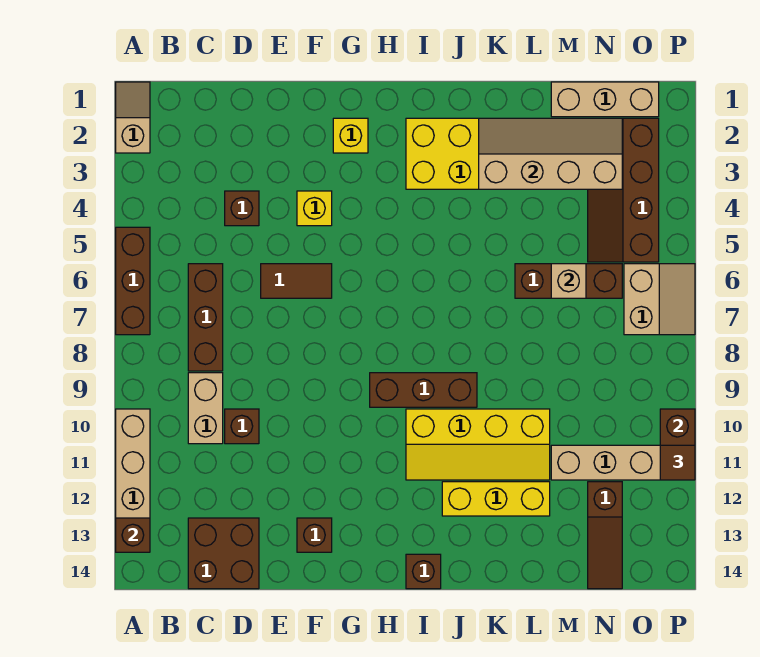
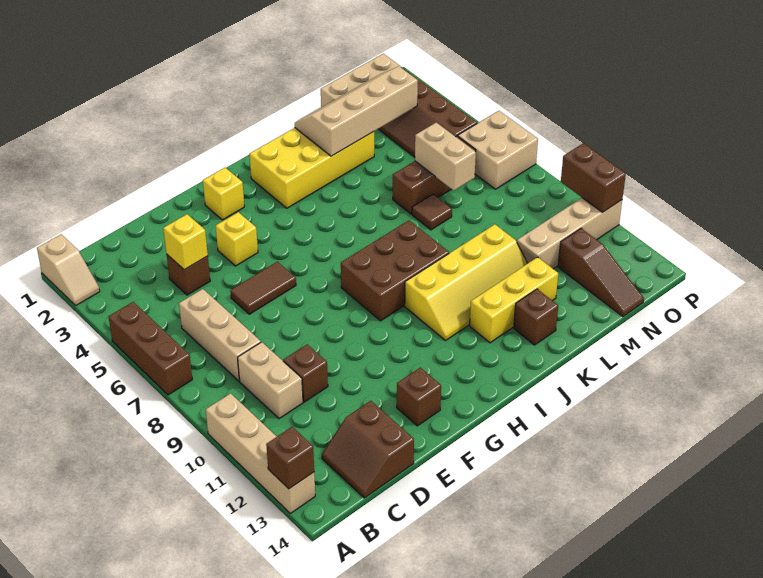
tan 1x2 slope [116,82,150,153] -> tan 1x2 slope turned to [37,234,100,305]
brown 1x3 brick [188,264,223,371] -> tan 1x3 brick [179,289,261,381]
brown 2x2 brick [188,518,259,589] -> brown 2x2 slope [322,401,414,498]
none -> yellow 1x1 brick [163,214,208,270]
brown 1x3 brick [370,373,477,407] -> brown 2x3 brick [341,220,449,321]
brown 1x1 brick [406,554,441,589] -> brown 1x1 brick moved to [514,289,558,345]
tan 1x1 brick [551,264,586,298] -> tan 1x2 brick [415,123,476,190]
tan 2x2 slope [624,264,695,335] -> tan 2x2 brick [458,111,538,189]
brown 1x1 tile [660,445,695,480] -> brown 1x1 tile moved to [412,194,452,230]

